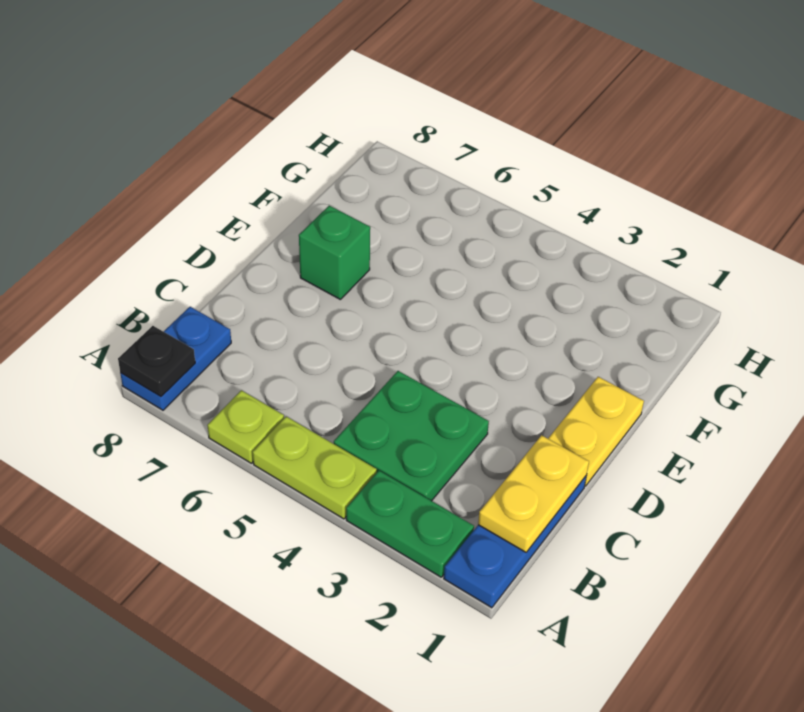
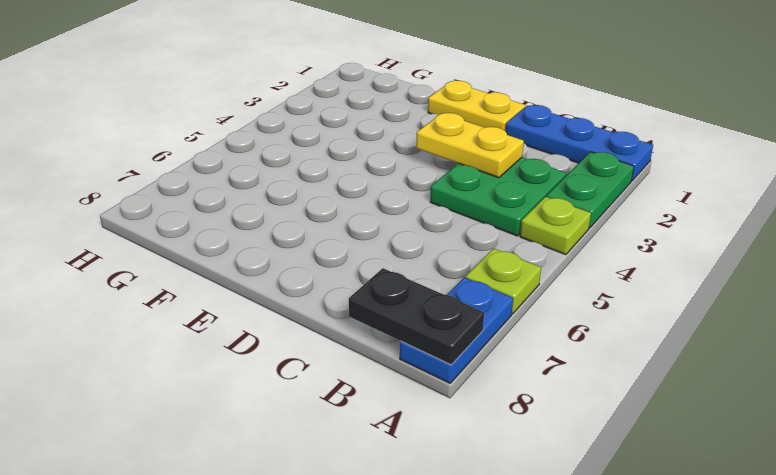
lime 1x2 plate [253,416,377,519] -> lime 1x1 plate [520,197,591,255]
blue 1x2 plate [120,307,231,410] -> blue 1x2 plate turned to [400,277,513,383]
black 1x1 plate [118,326,195,396] -> black 1x2 plate [349,268,484,365]
yellow 1x2 plate [478,435,589,552] -> yellow 1x2 plate moved to [416,113,524,178]
green 1x1 brick [299,206,370,300] -> none

